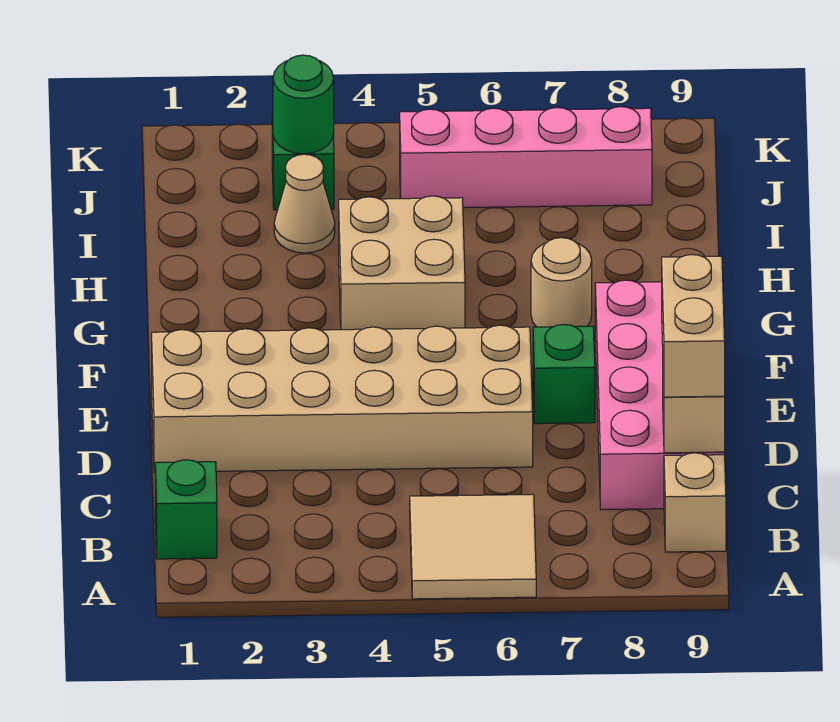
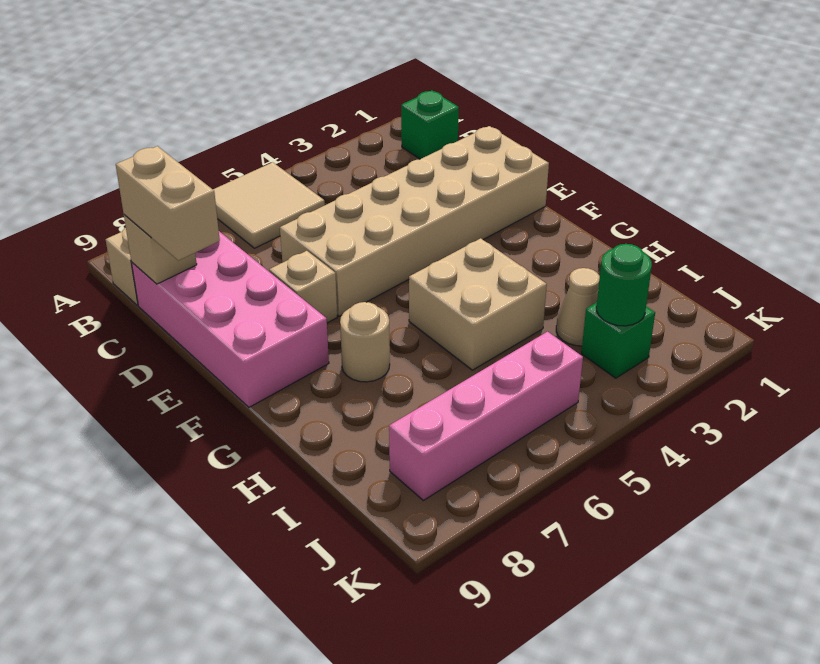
green 1x1 brick [533,324,595,424] -> tan 1x1 brick [269,251,337,323]

